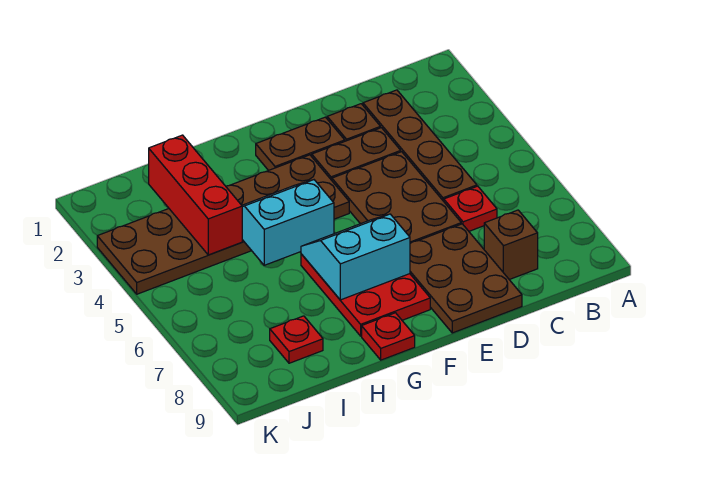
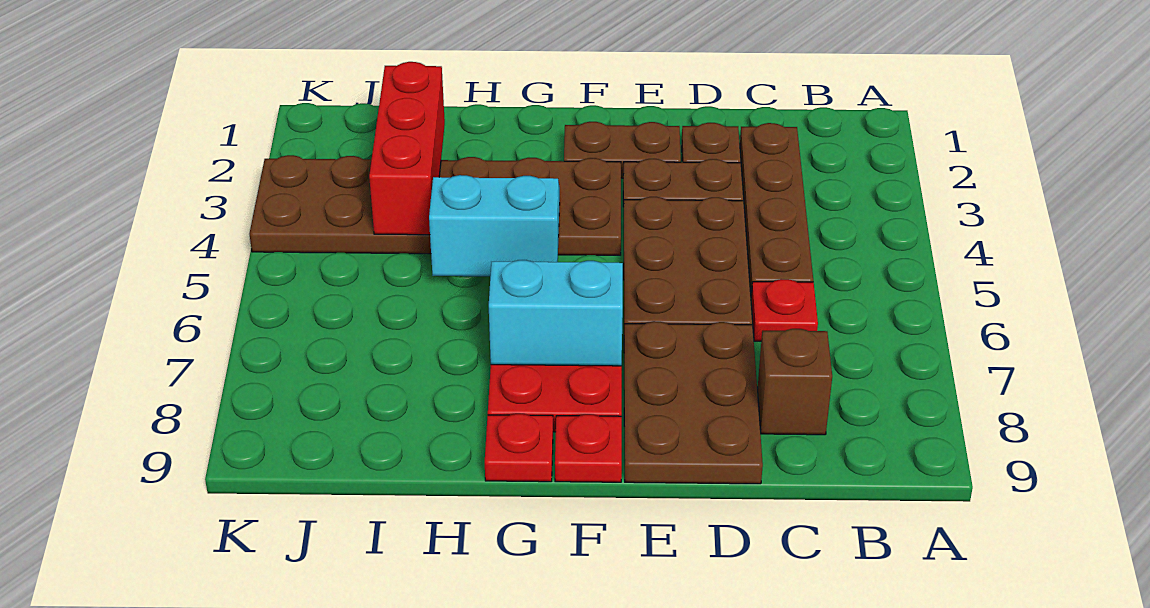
red 1x1 plate [270,316,323,363] -> red 1x1 plate moved to [555,414,622,482]

